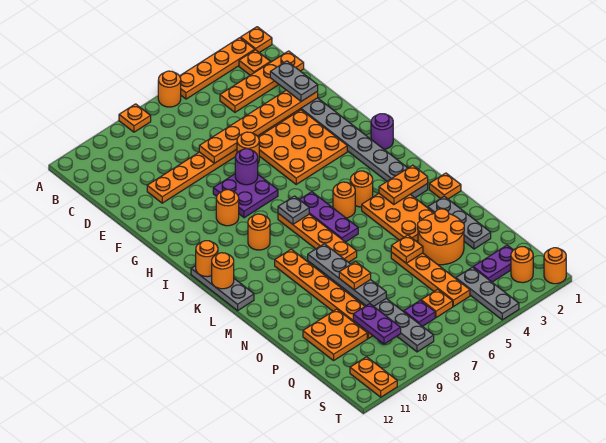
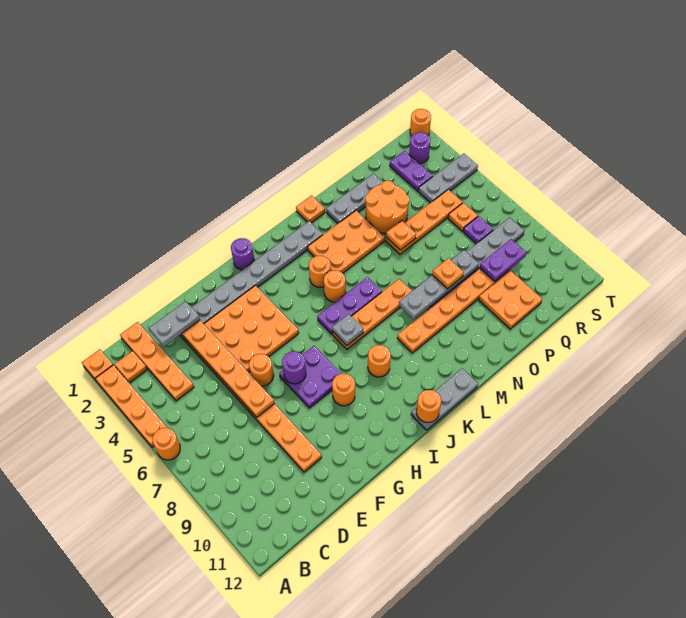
orange 1x1 plate [119,104,151,132] -> none
orange 1x1 round brick [212,253,234,289] -> none
orange 1x2 plate [379,165,428,205] -> none
orange 1x1 round brick [511,247,533,283] -> purple 1x1 round brick [409,132,430,164]
orange 1x2 plate [350,357,397,397] -> none

